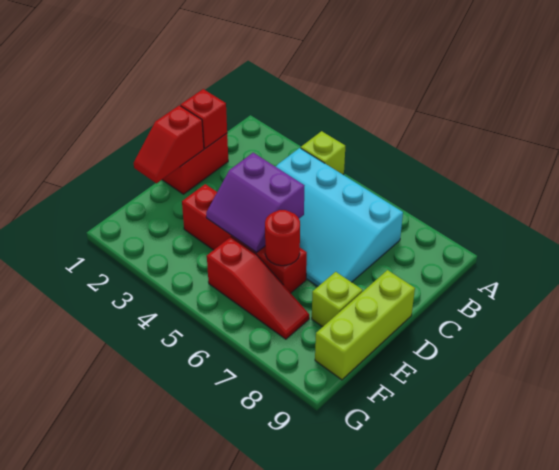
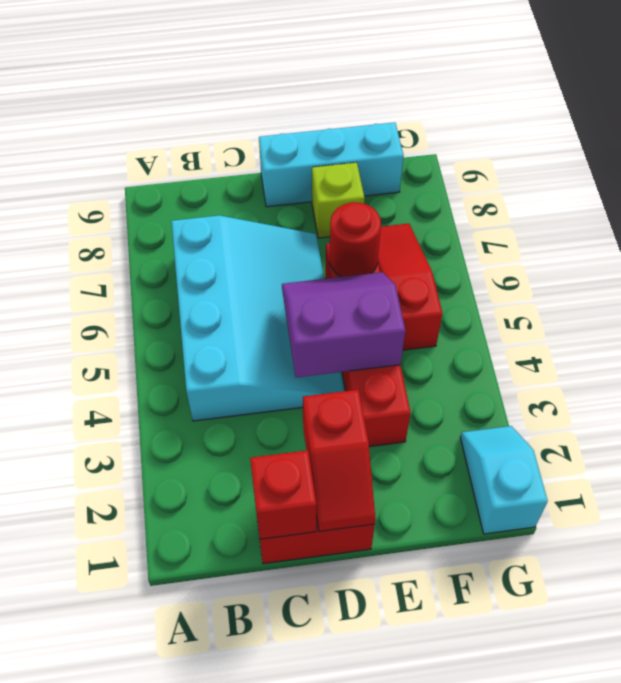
lime 1x1 brick [301,131,345,174] -> none
red 1x2 slope [134,105,204,183] -> red 1x2 slope turned to [303,390,375,531]
purple 2x2 slope [206,153,304,252] -> purple 2x2 slope turned to [282,272,405,377]
lime 1x3 brick [315,270,415,380] -> cyan 1x3 brick [259,122,404,207]
none -> cyan 1x2 slope [460,426,548,534]

